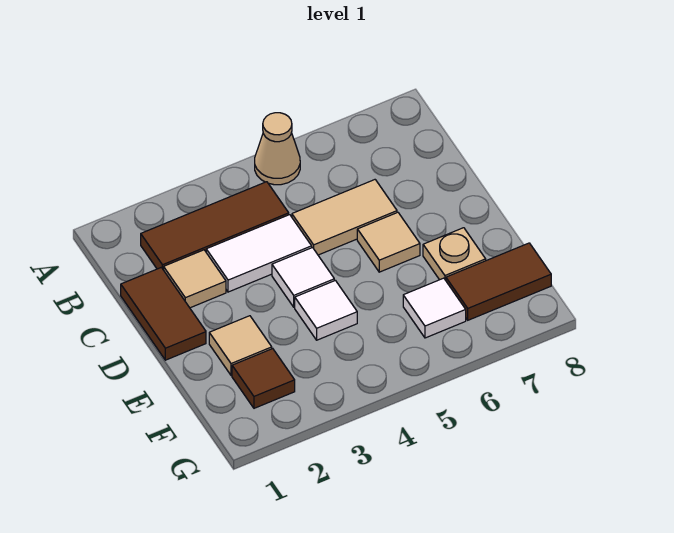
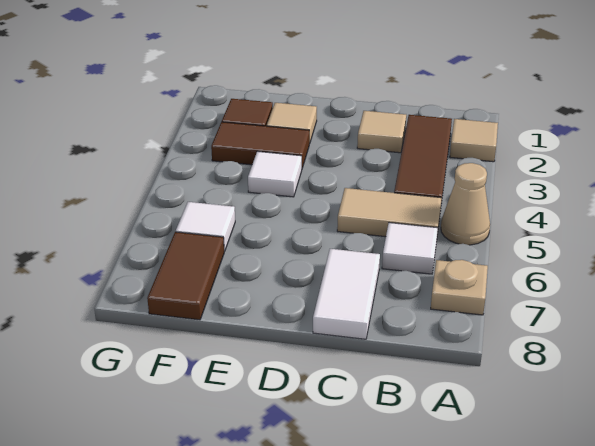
brown 1x2 tile [121,267,206,360] -> brown 1x2 tile moved to [211,122,309,168]
white 1x2 tile [206,215,312,292] -> white 1x2 tile moved to [313,249,380,339]
tan 1x2 tile [292,180,397,255] -> tan 1x2 tile turned to [337,188,442,237]
white 1x1 tile [272,248,334,307] -> white 1x1 tile moved to [382,223,438,274]
tan 1x1 tile [357,212,420,272] -> tan 1x1 tile moved to [450,119,498,162]
tan 1x1 plate [423,228,486,280] -> tan 1x1 plate moved to [431,260,488,315]

